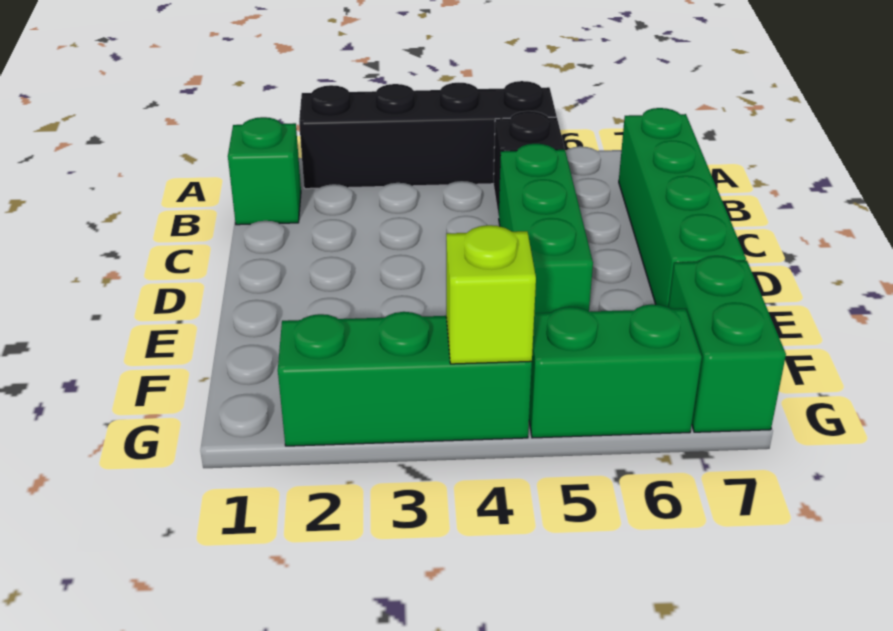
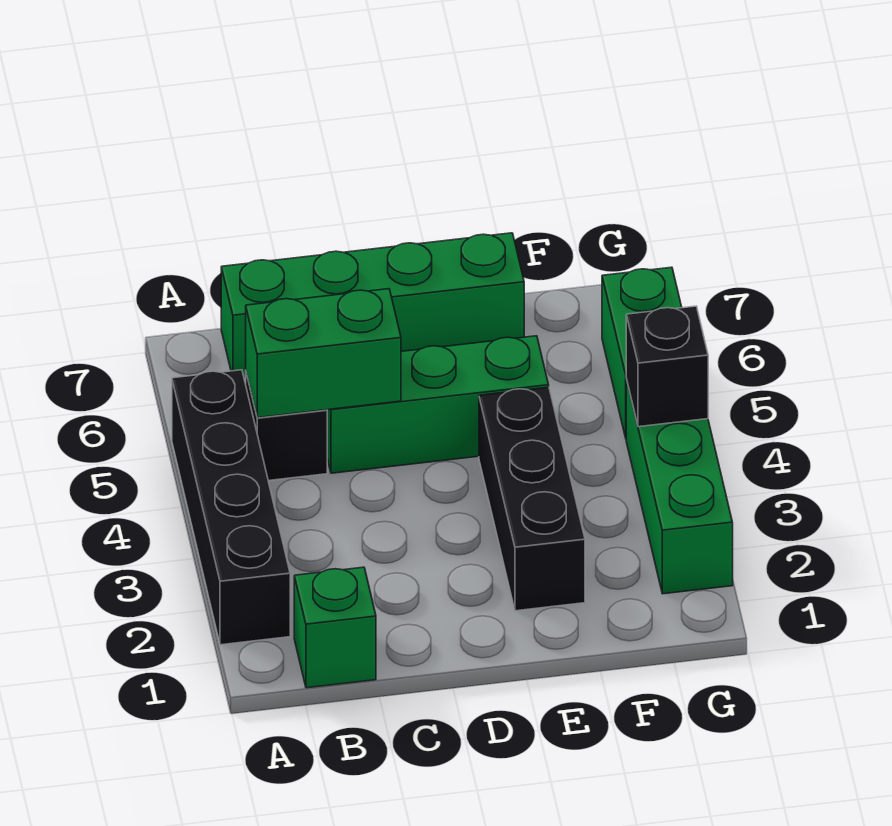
none -> black 1x3 brick [479,387,585,611]
green 1x2 brick [669,256,786,432] -> green 1x2 brick moved to [246,289,401,418]
lime 1x1 brick [446,225,536,364] -> black 1x1 brick [626,306,708,427]

